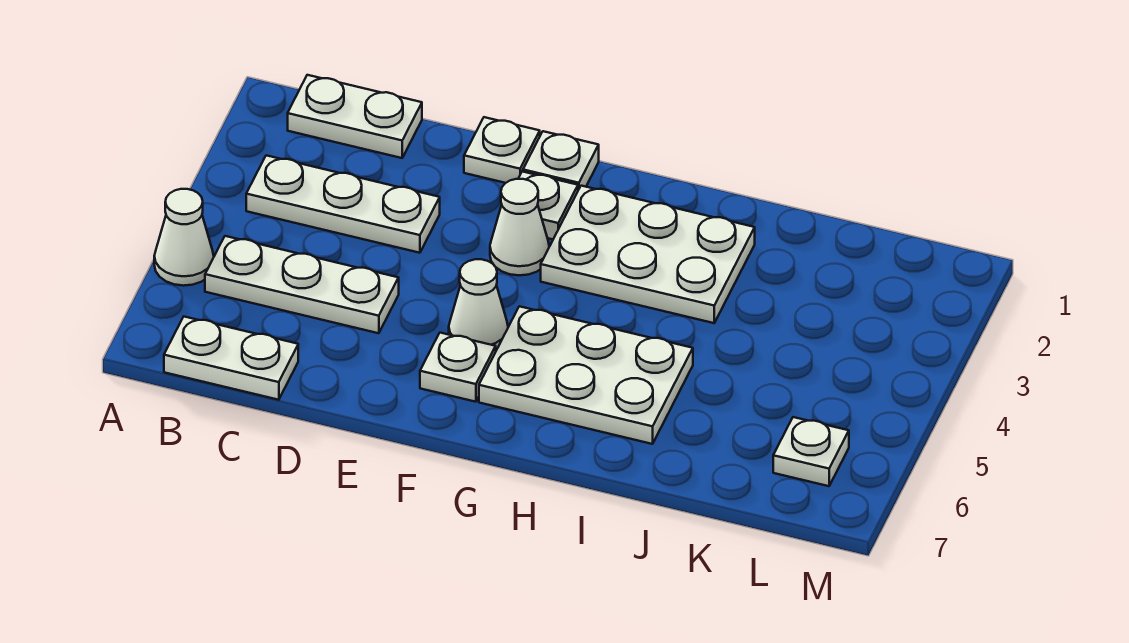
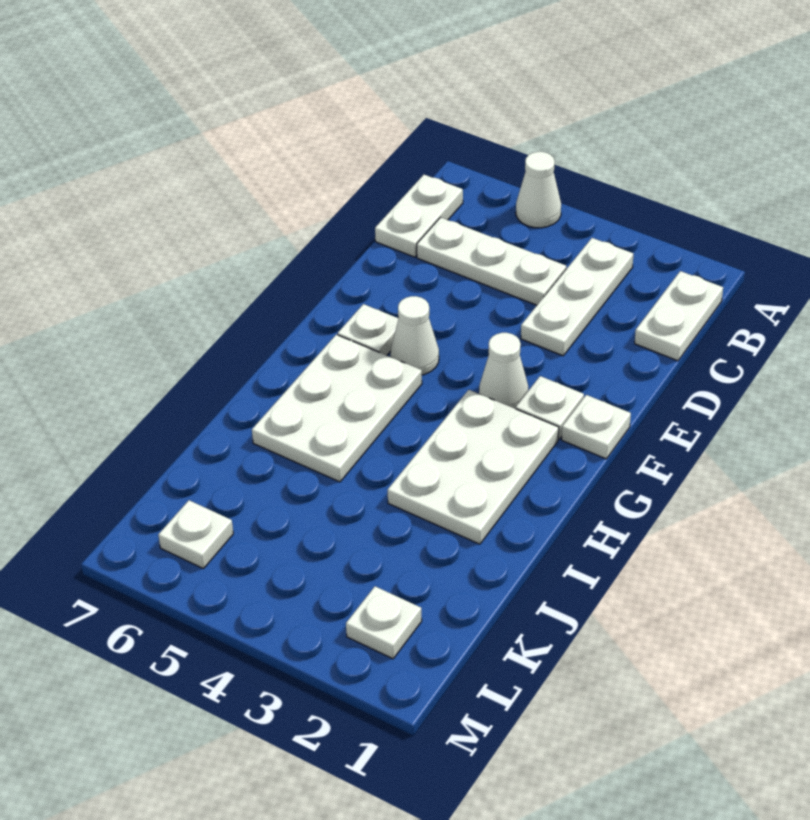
white 1x3 plate [205,236,399,333] -> white 1x3 plate turned to [417,217,566,305]
white 1x1 plate [464,117,540,183] -> white 1x1 plate moved to [346,586,422,659]

